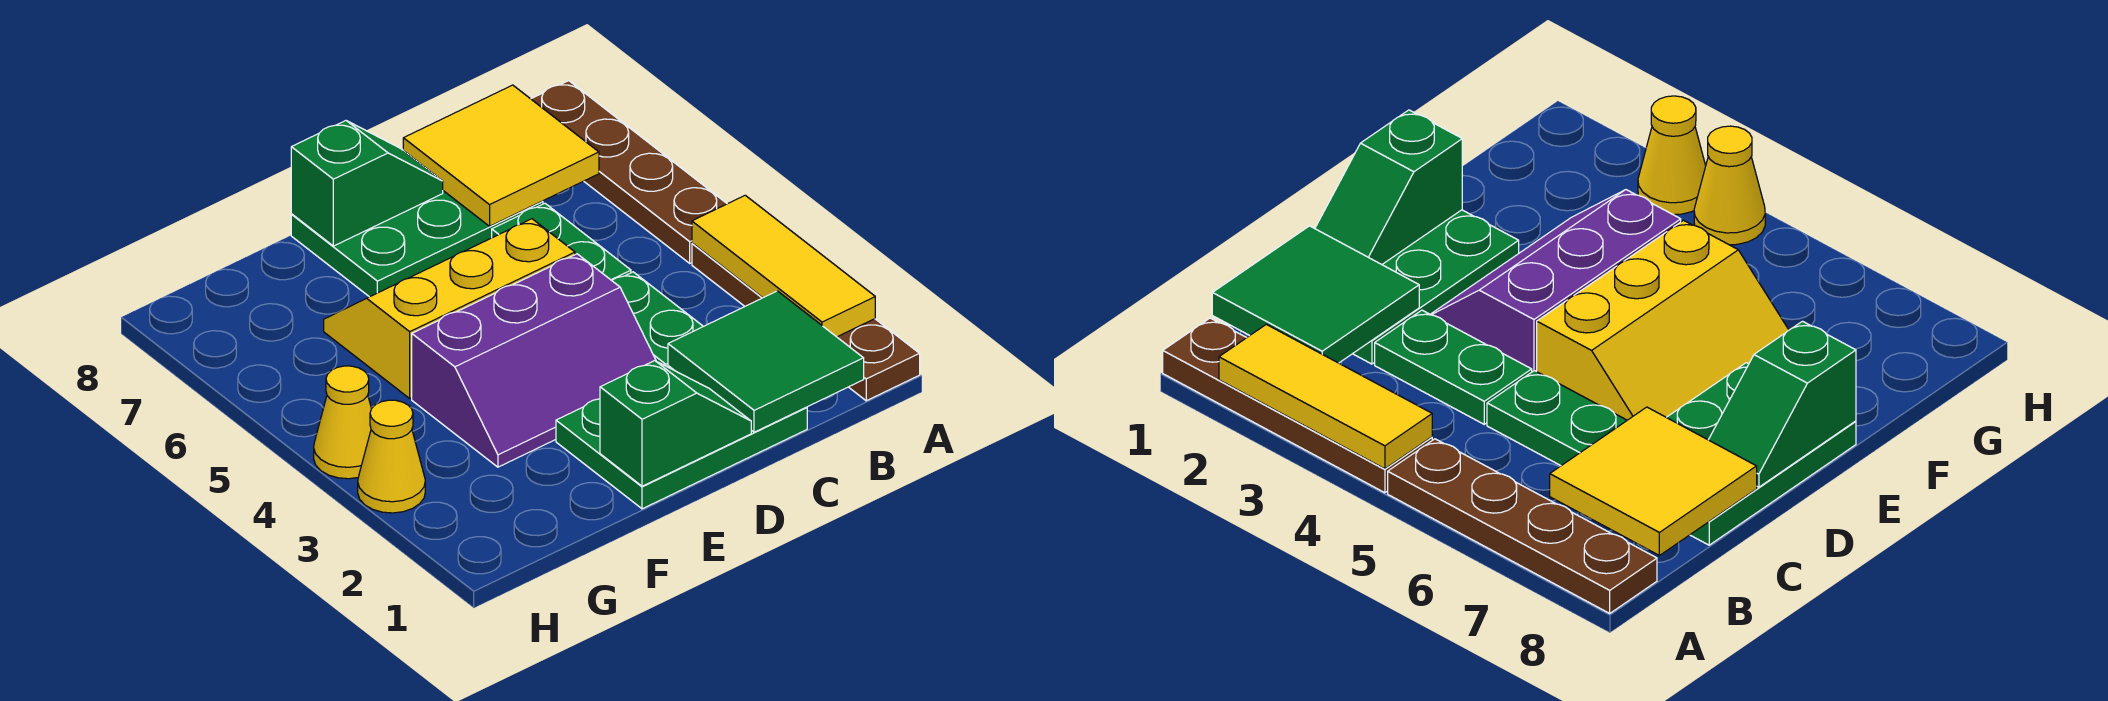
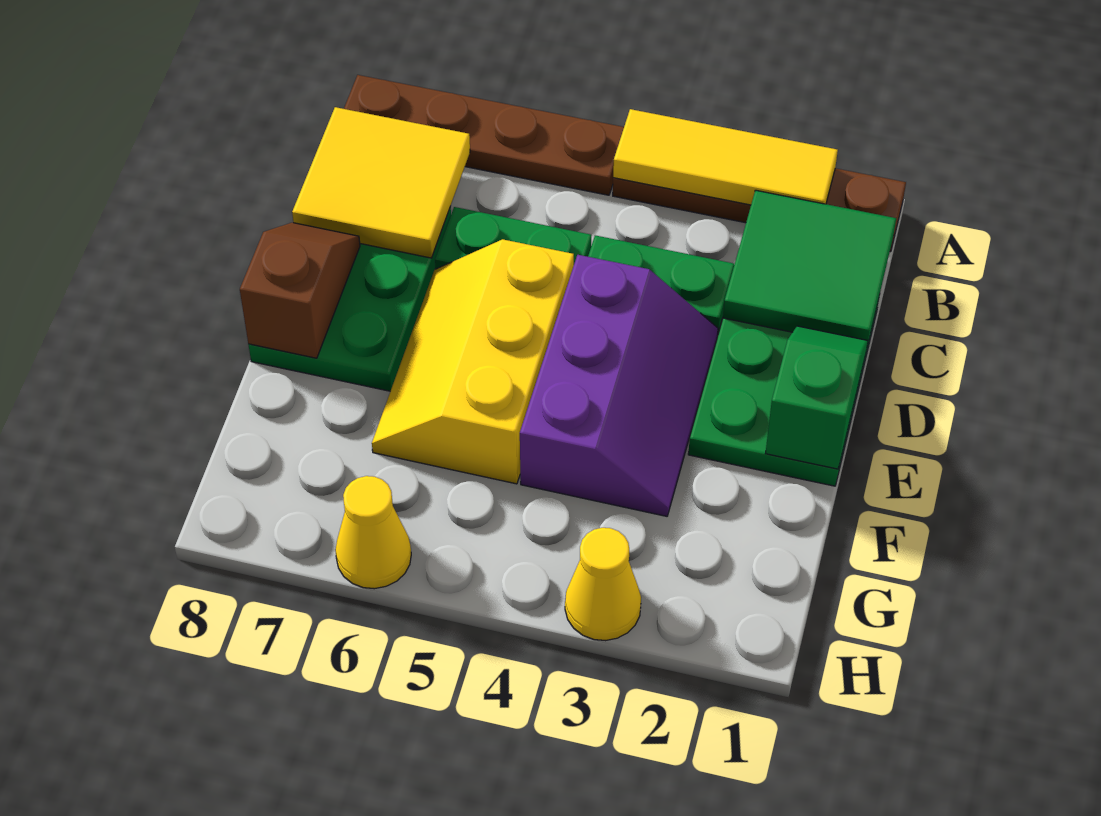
green 1x2 slope [291,121,443,246] -> brown 1x2 slope [240,223,360,358]
yellow 1x1 cone [314,366,372,479] -> yellow 1x1 cone moved to [335,476,411,589]

